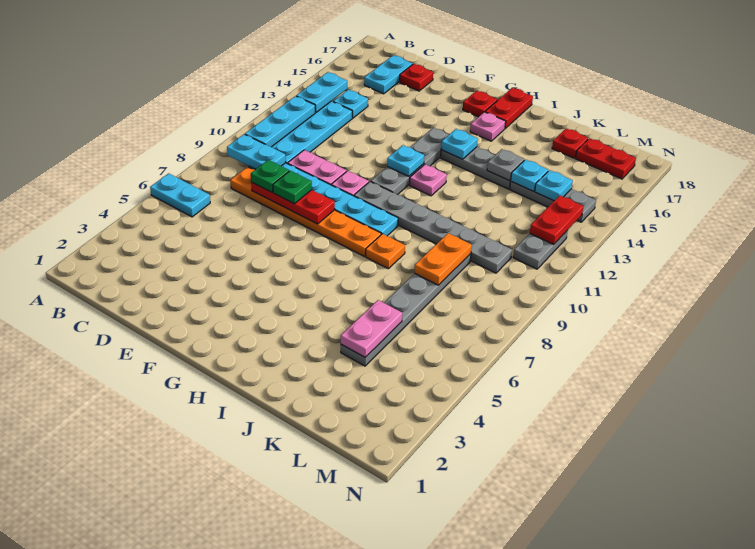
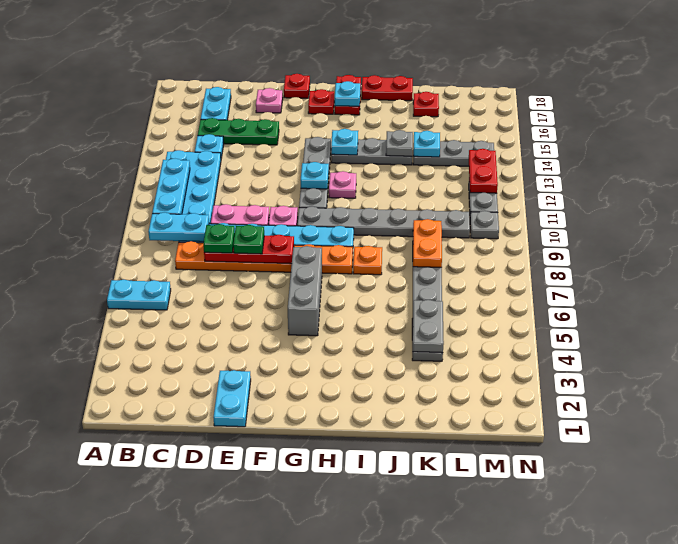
cyan 1x2 plate [297,72,347,112] -> cyan 1x2 plate moved to [213,370,251,427]
none -> green 1x3 plate [198,118,279,145]
red 1x1 plate [400,64,433,91] -> red 1x1 plate moved to [284,74,310,98]
none -> grey 1x3 brick [288,246,322,336]
pink 1x1 plate [470,112,506,141] -> pink 1x1 plate moved to [256,88,283,113]
pink 1x2 plate [341,300,402,357] -> grey 1x2 plate [413,300,444,353]
cyan 1x1 plate [535,170,573,201] -> cyan 1x1 plate moved to [335,81,360,106]
red 1x2 plate [575,138,636,179] -> red 1x2 plate moved to [362,75,413,101]
none -> grey 1x1 plate [470,211,499,239]

